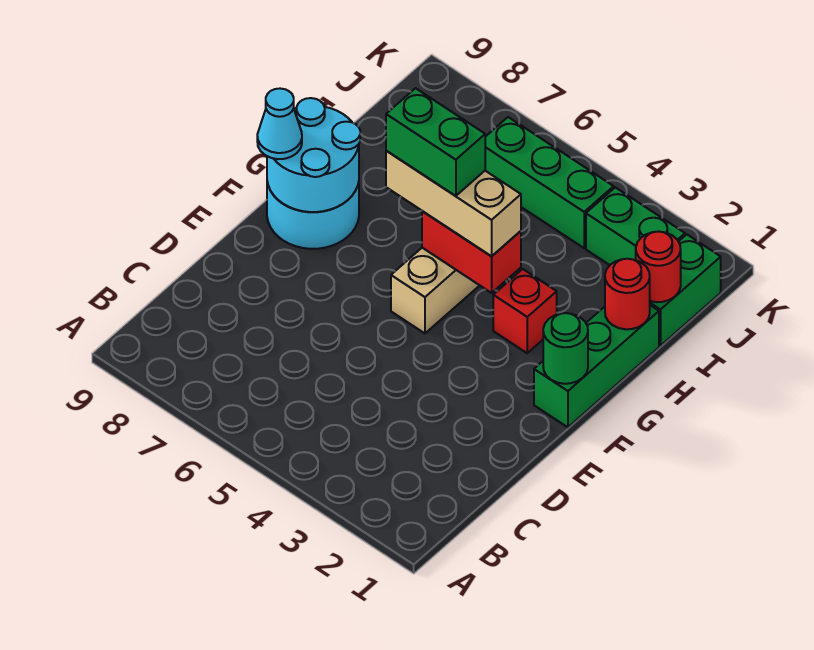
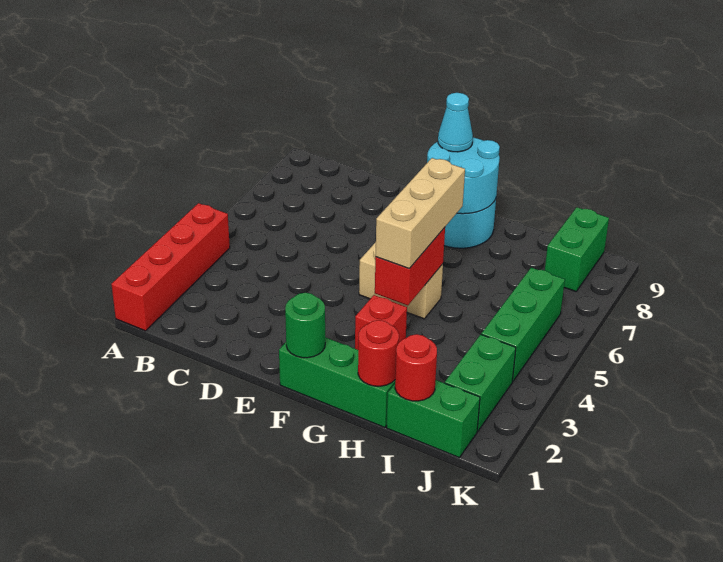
none -> red 1x4 brick [111,203,230,331]
green 1x2 brick [386,88,485,196] -> green 1x2 brick moved to [545,207,609,291]

